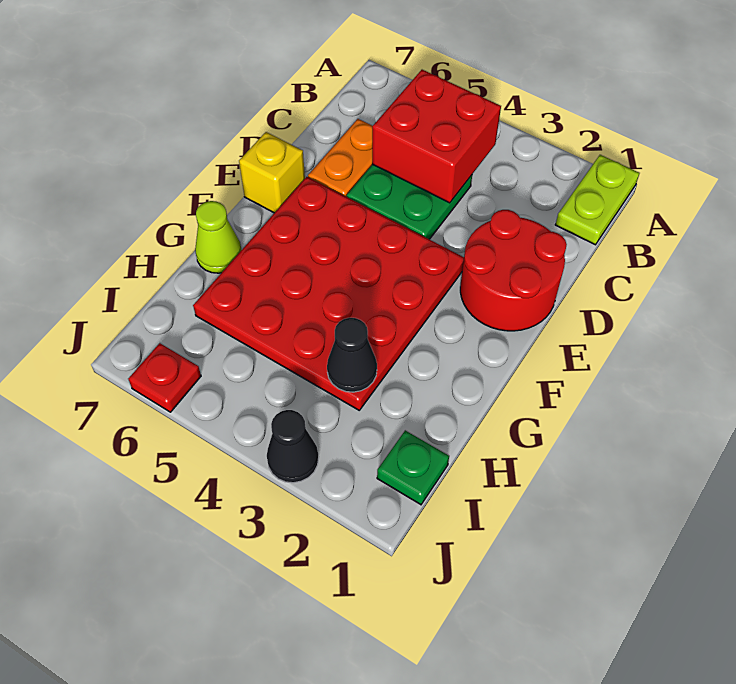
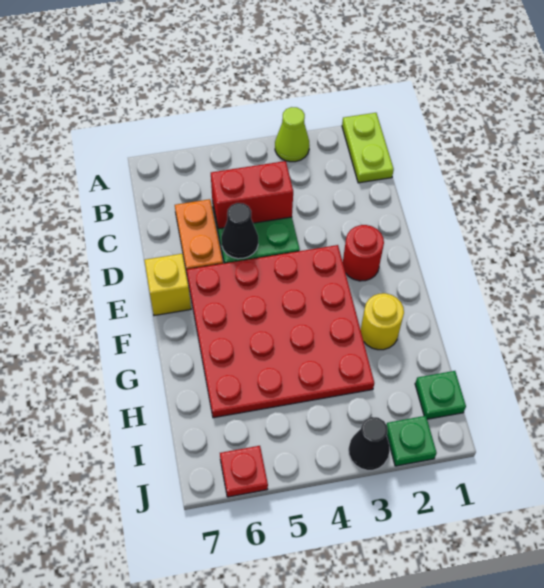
red 2x2 brick [372,70,501,203] -> red 1x2 brick [211,161,293,229]
red 2x2 round brick [460,210,567,331] -> red 1x1 round brick [343,225,384,281]
none -> yellow 1x1 round brick [361,293,404,350]
lime 1x1 cone [195,201,241,273] -> lime 1x1 cone moved to [275,107,309,162]
black 1x1 cone [327,318,377,392] -> black 1x1 cone moved to [221,203,258,259]
none -> green 1x1 plate [387,416,437,466]

